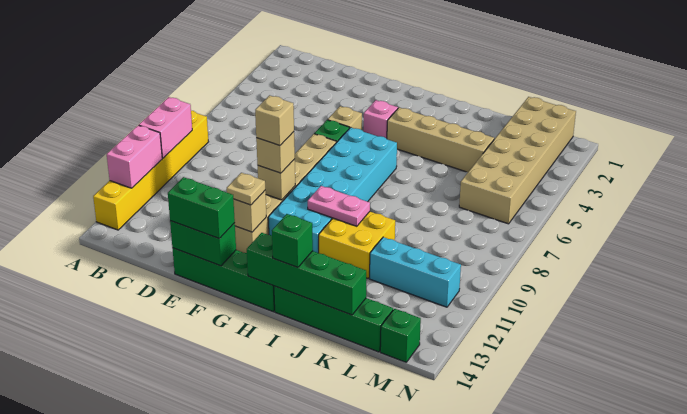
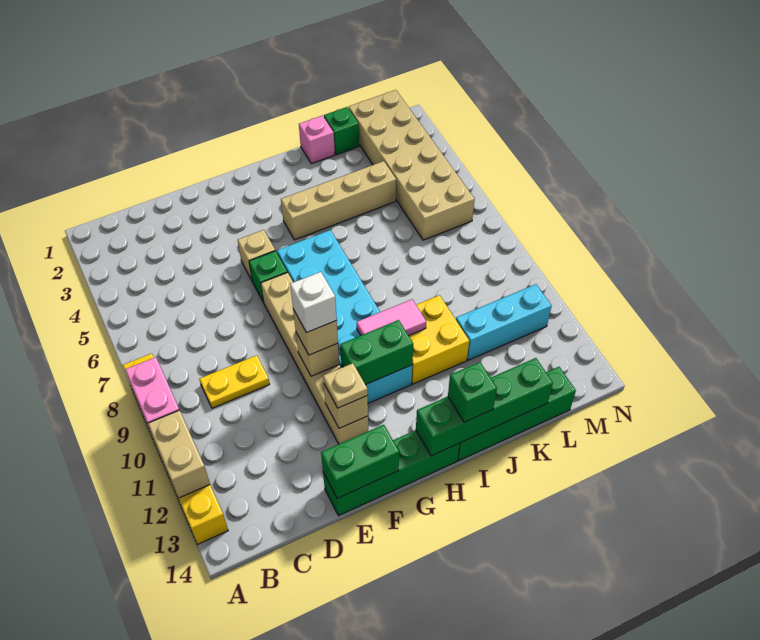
pink 1x2 brick [107,125,162,188] -> tan 1x2 brick [148,410,210,498]
none -> yellow 1x2 plate [199,355,270,408]
green 1x2 brick [168,177,235,239] -> green 1x2 brick moved to [340,320,413,385]
tan 1x1 brick [255,95,294,146] -> white 1x1 brick [290,272,337,333]
pink 1x1 brick [364,100,398,139] -> pink 1x1 brick moved to [299,116,335,164]
pink 1x2 plate [308,186,370,226] -> pink 1x2 tile [357,299,426,336]
green 1x1 brick [380,309,421,362] -> green 1x1 brick moved to [324,107,359,155]

